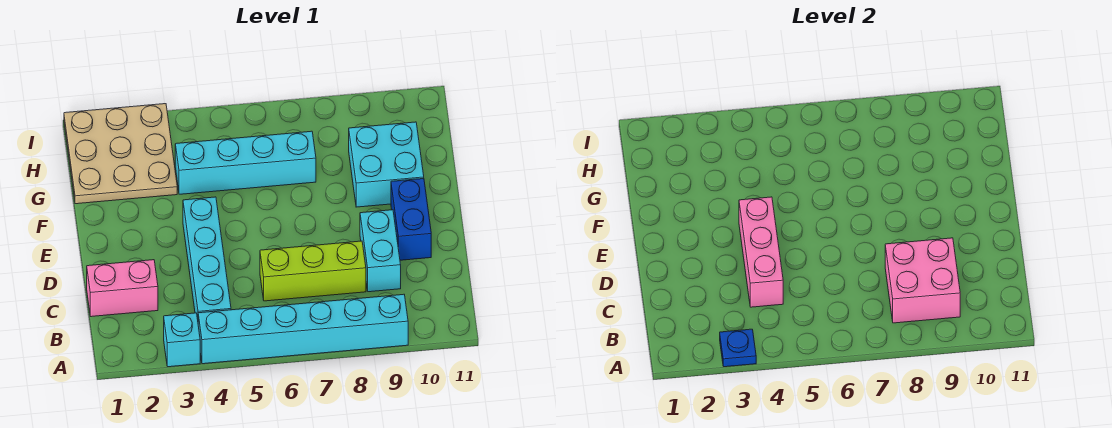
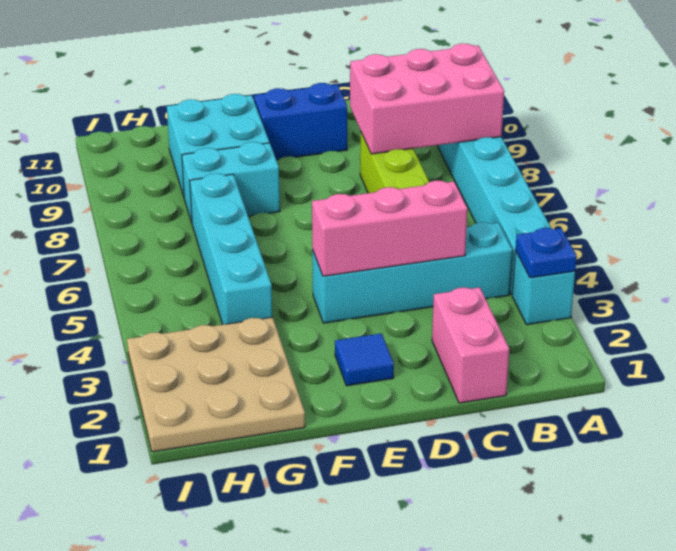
pink 2x2 brick [885,238,960,323] -> pink 2x3 brick [350,44,504,154]
cyan 1x2 brick [360,210,401,292] -> cyan 1x2 brick moved to [182,142,280,222]
none -> blue 1x1 tile [335,333,394,386]

